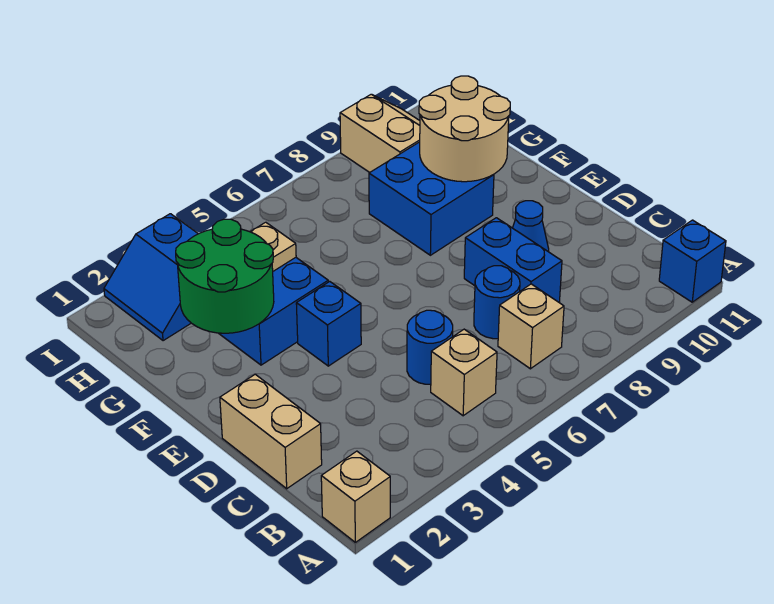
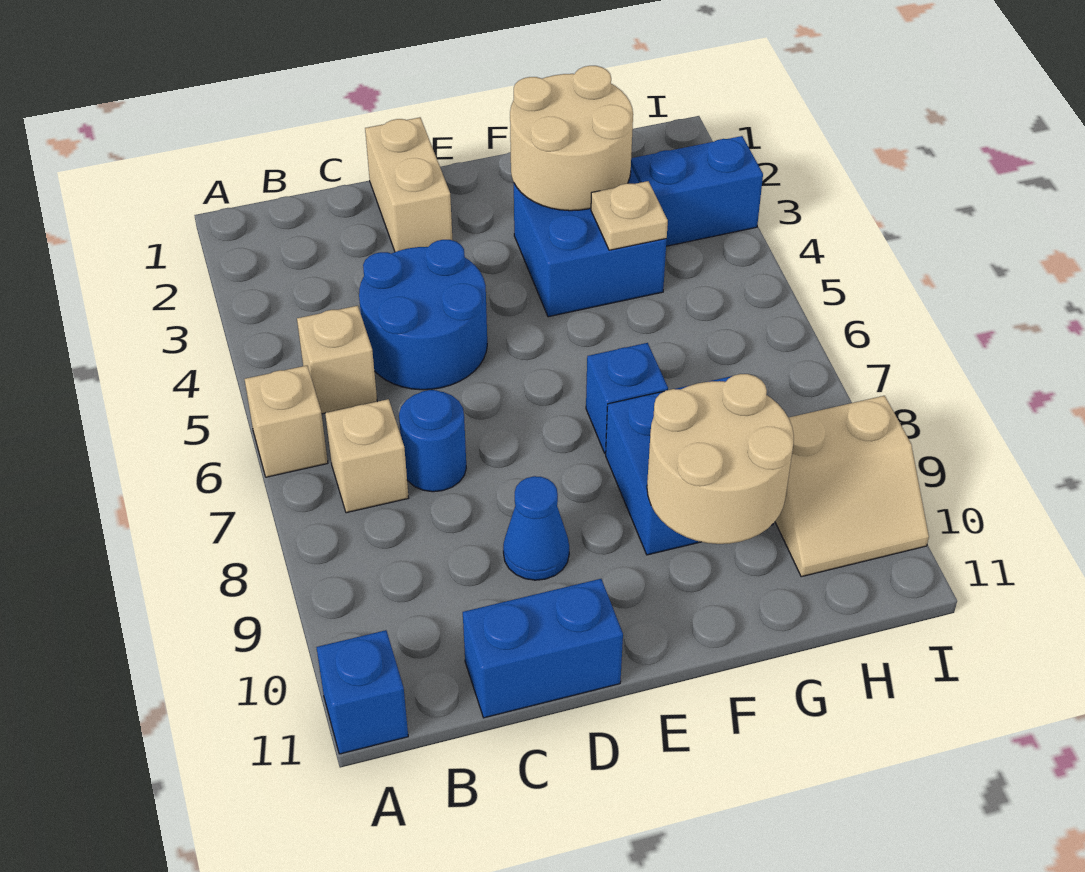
tan 1x1 brick [321,451,390,542] -> tan 1x1 brick moved to [245,366,328,477]
tan 1x2 brick [220,374,322,489] -> tan 1x2 brick turned to [365,117,452,252]
blue 1x1 round brick [407,310,453,384] -> blue 2x2 round brick [359,240,487,390]
blue 1x2 brick [464,218,562,302] -> blue 1x2 brick moved to [463,579,623,718]
blue 1x1 brick [296,281,361,366] -> blue 1x1 brick moved to [586,343,668,454]
green 2x2 round brick [176,219,274,333] -> tan 2x2 round brick [510,66,633,211]

